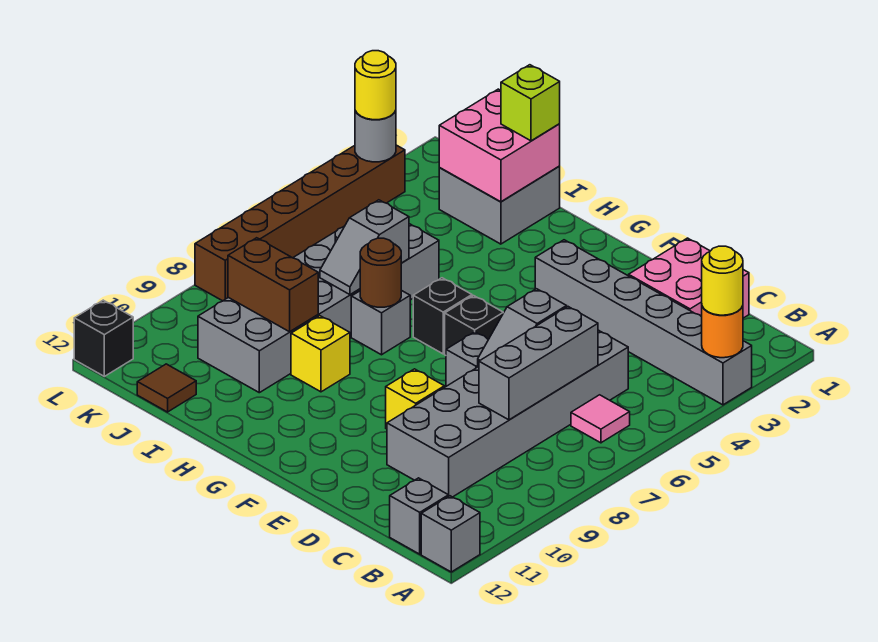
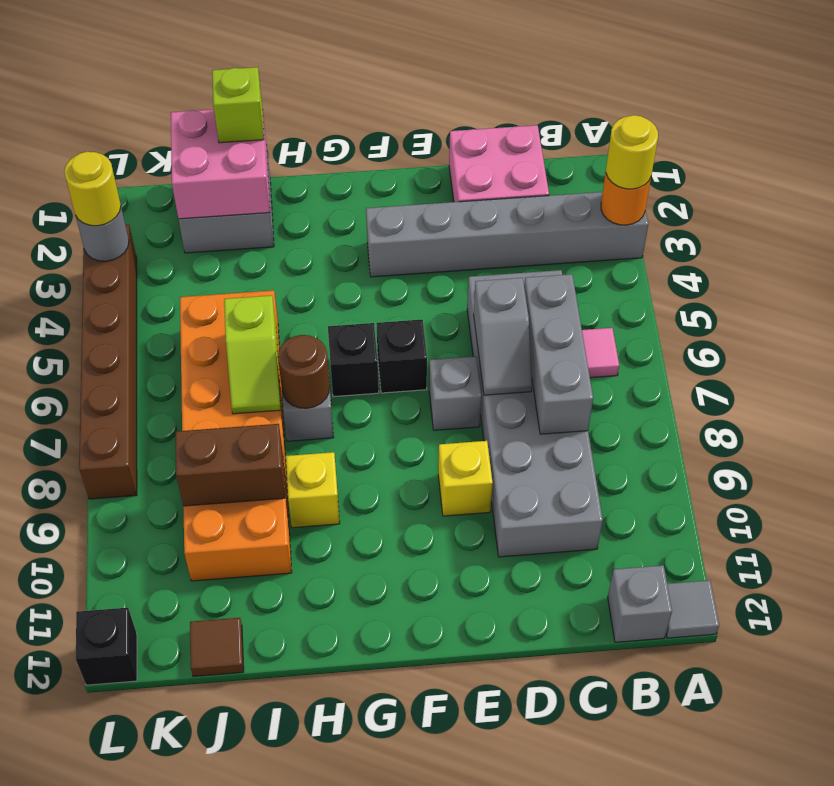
grey 1x1 brick [421,496,480,572] -> grey 1x1 tile [666,580,719,638]
grey 2x6 brick [198,224,439,393] -> orange 2x6 brick [180,290,292,581]
grey 1x2 slope [320,200,409,295] -> lime 1x2 slope [224,295,281,414]

